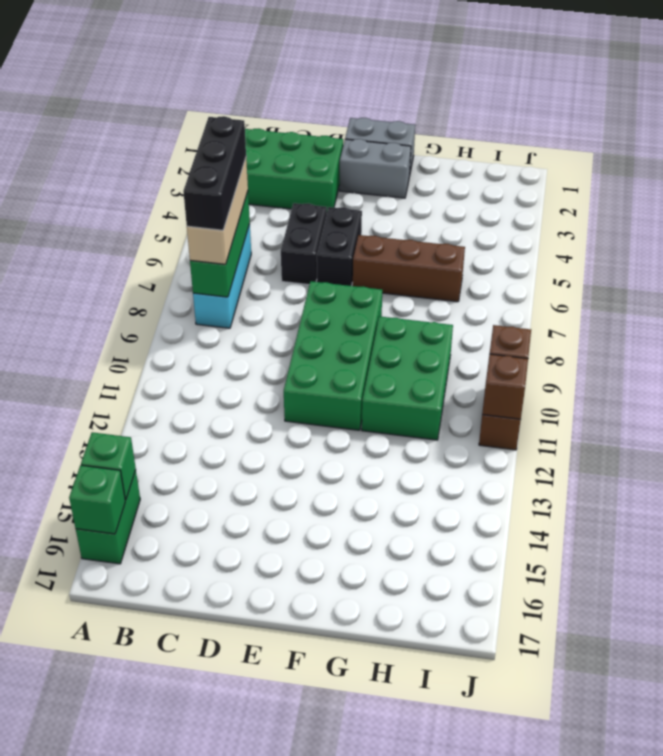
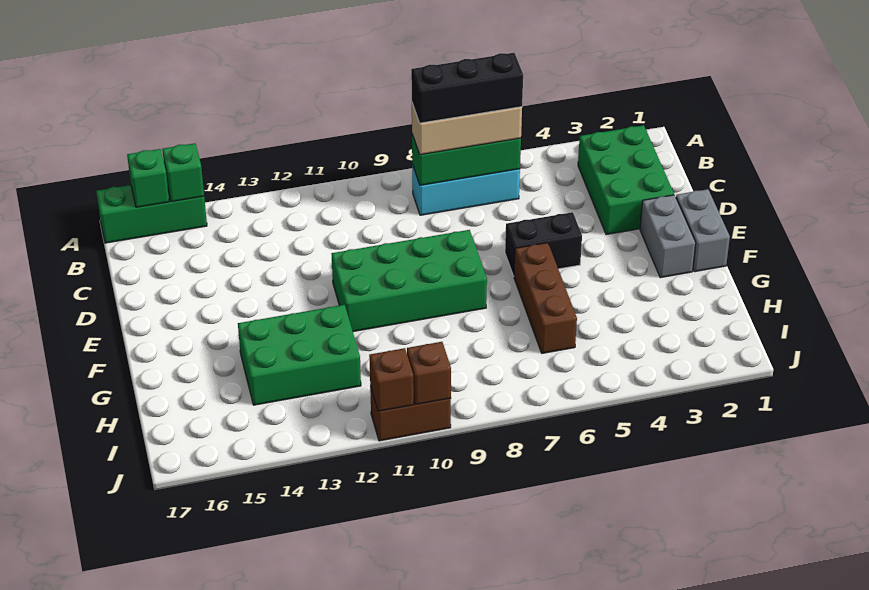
green 1x2 brick [76,470,140,564] -> green 1x3 brick [96,185,207,243]
black 1x2 brick [281,203,327,285] -> none
green 2x3 brick [362,316,453,440] -> green 2x3 brick moved to [238,305,361,405]

